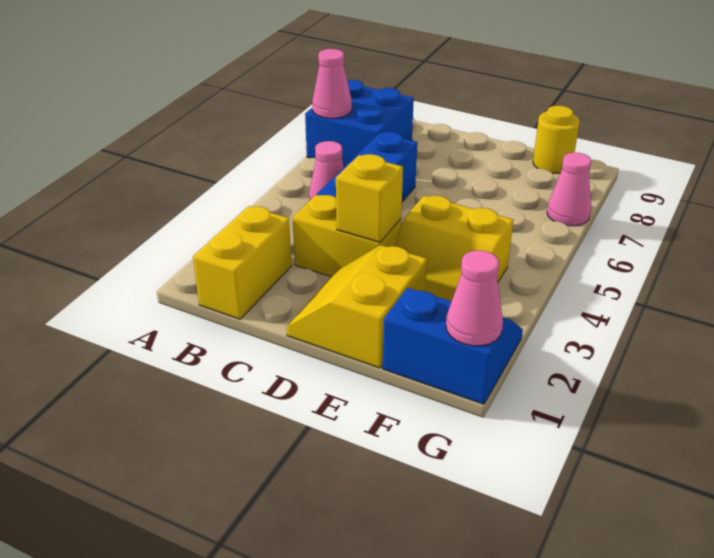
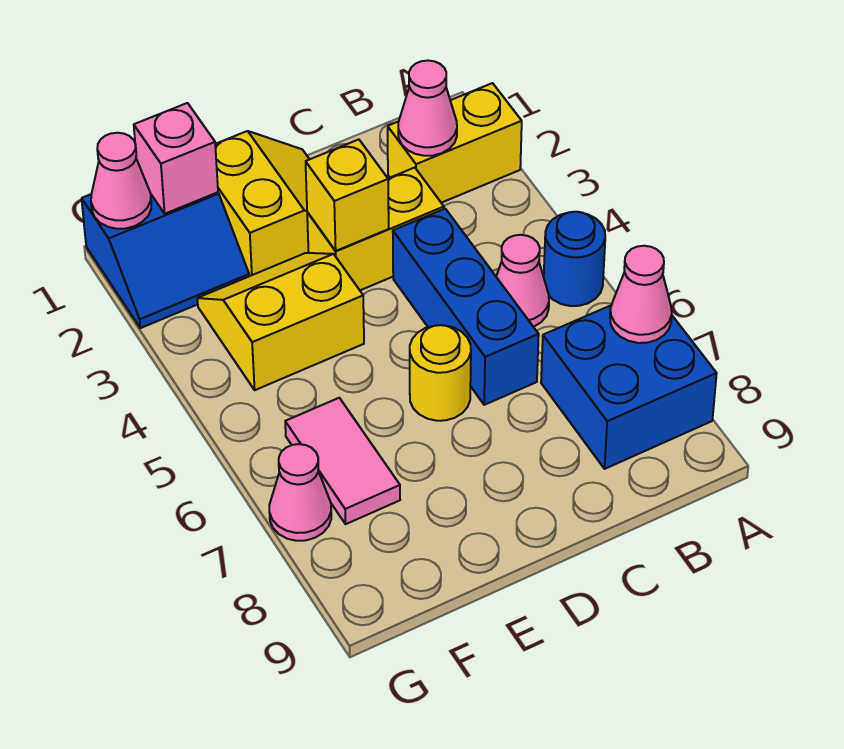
none -> blue 1x1 round brick [544,212,605,306]
yellow 1x2 brick [193,206,292,319] -> yellow 1x2 brick turned to [388,83,522,203]
none -> pink 1x1 cone [398,61,457,156]
none -> pink 1x1 brick [134,103,218,214]
none -> pink 1x2 tile [285,398,400,524]
yellow 1x1 round brick [533,106,580,173] -> yellow 1x1 round brick moved to [410,325,471,421]

